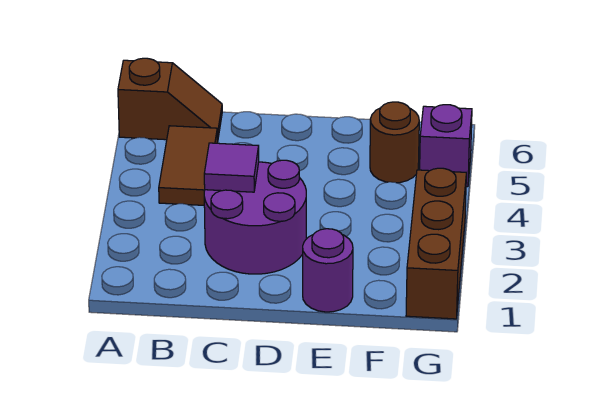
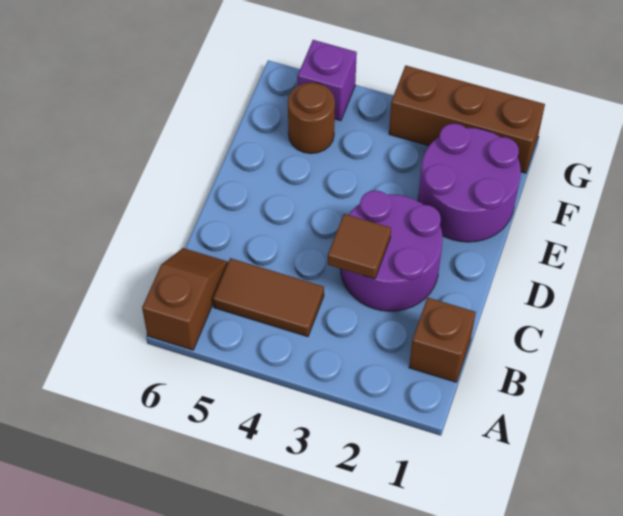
none -> brown 1x1 brick [409,297,476,382]
purple 1x1 tile [204,143,259,192] -> brown 1x1 tile [328,214,391,279]
purple 1x1 round brick [303,229,353,312] -> purple 2x2 round brick [418,123,521,242]

